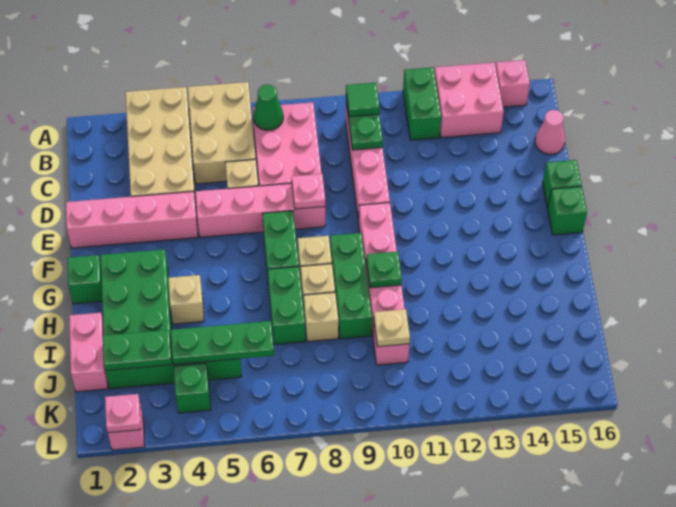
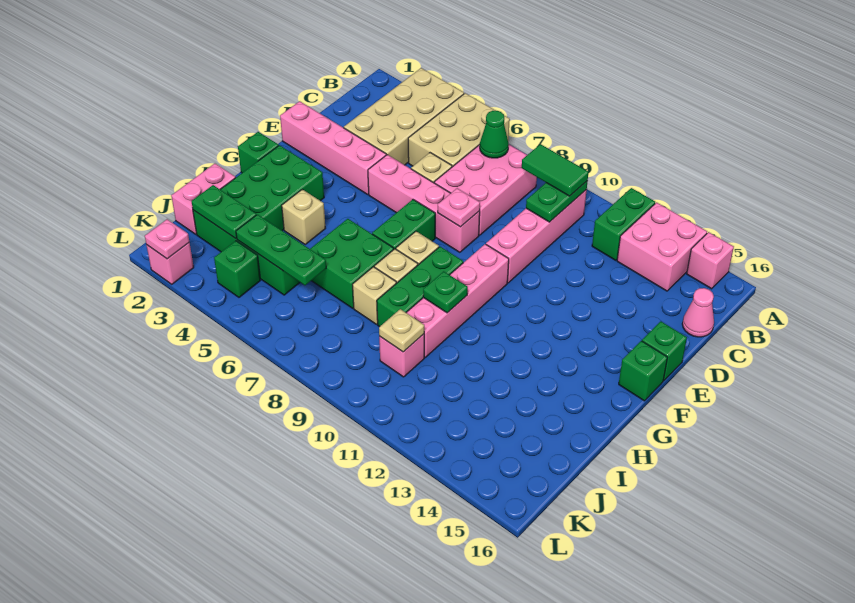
green 1x1 tile [346,83,379,117] -> green 1x2 tile [522,144,588,196]
green 1x2 brick [268,267,305,345] -> green 2x2 brick [310,219,394,308]

